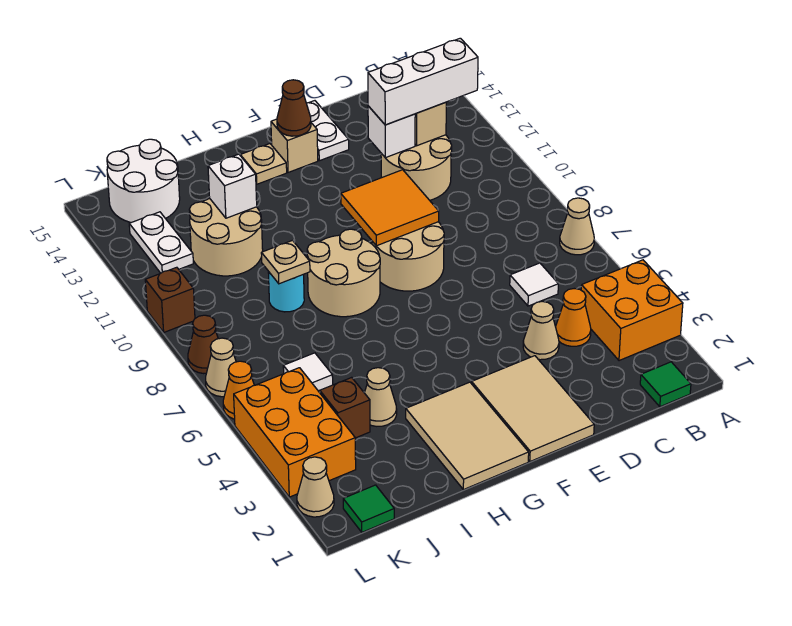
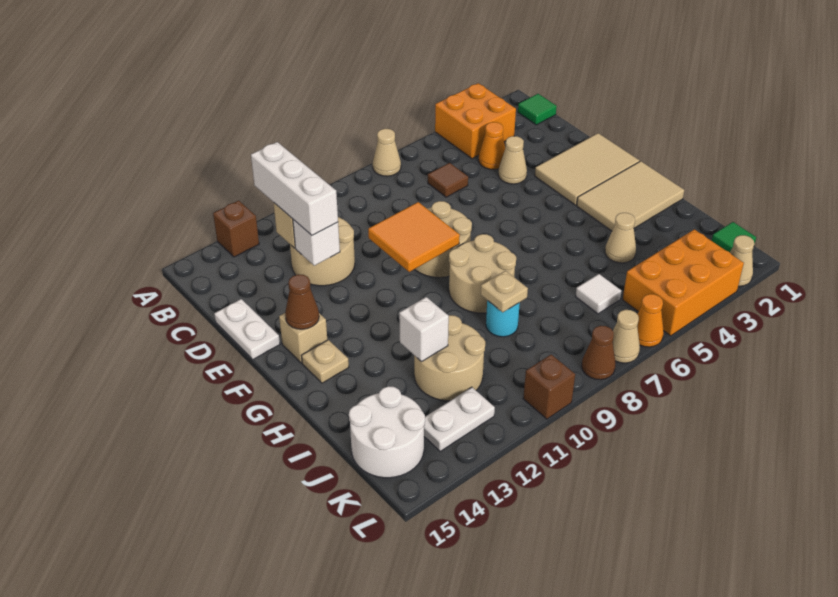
white 1x1 tile [510,263,558,306] -> brown 1x1 tile [428,163,468,197]
white 1x2 plate [306,101,349,161] -> white 1x2 plate turned to [214,299,280,359]
brown 1x1 brick [320,377,370,438] -> brown 1x1 brick moved to [213,201,259,257]

